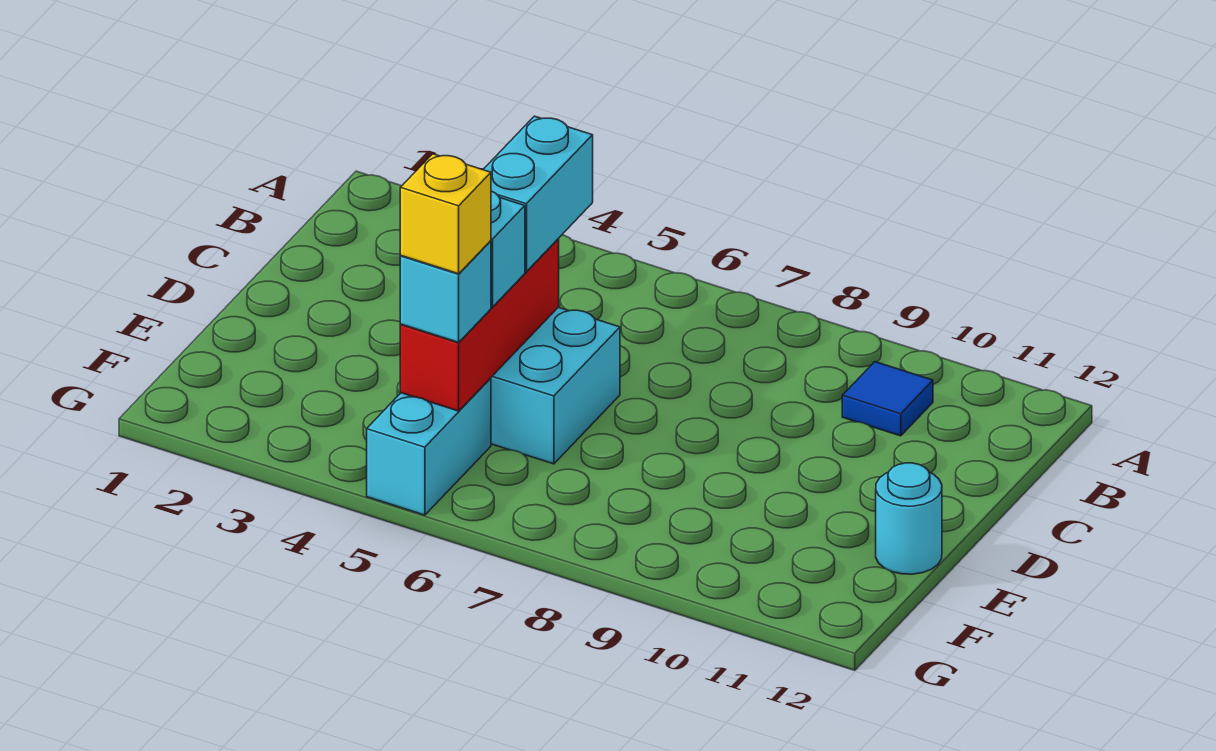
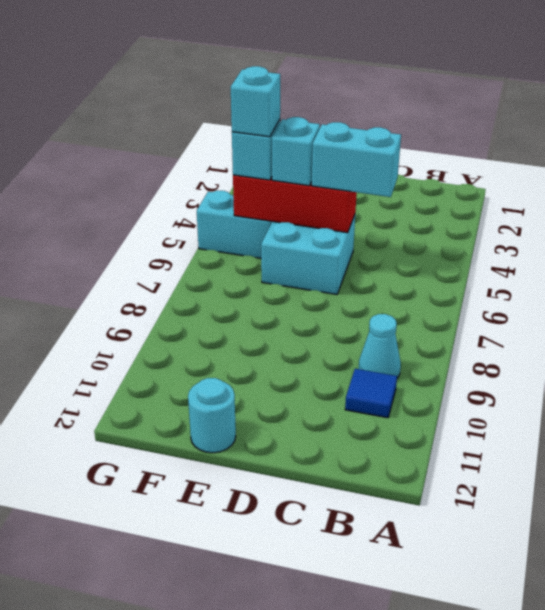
none -> cyan 1x1 cone [359,314,401,378]
yellow 1x1 brick [400,154,491,274] -> cyan 1x1 brick [231,66,280,137]

